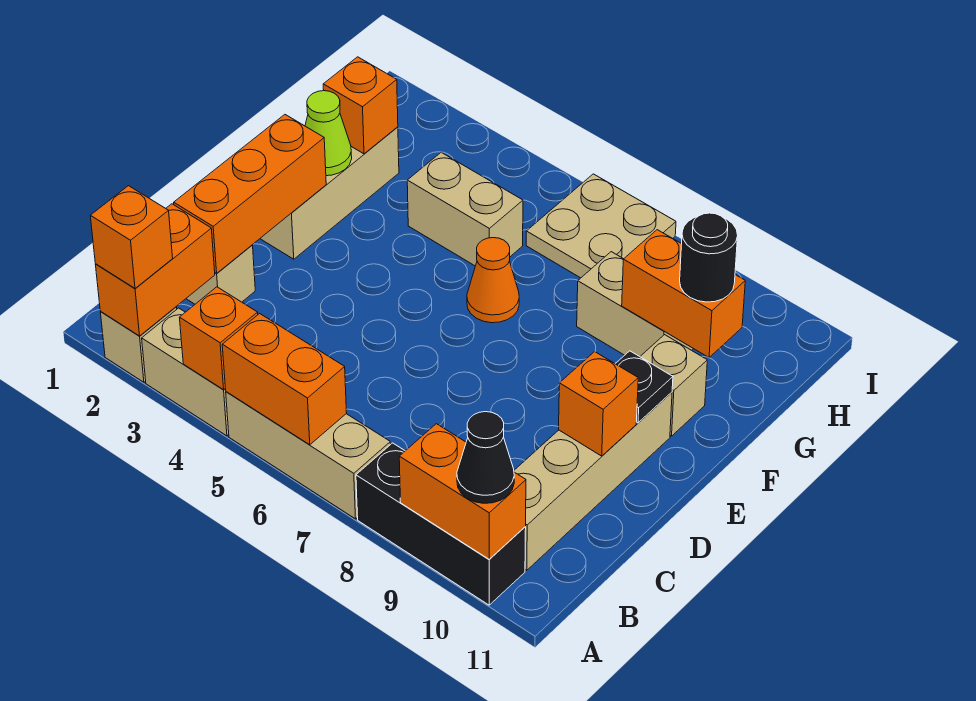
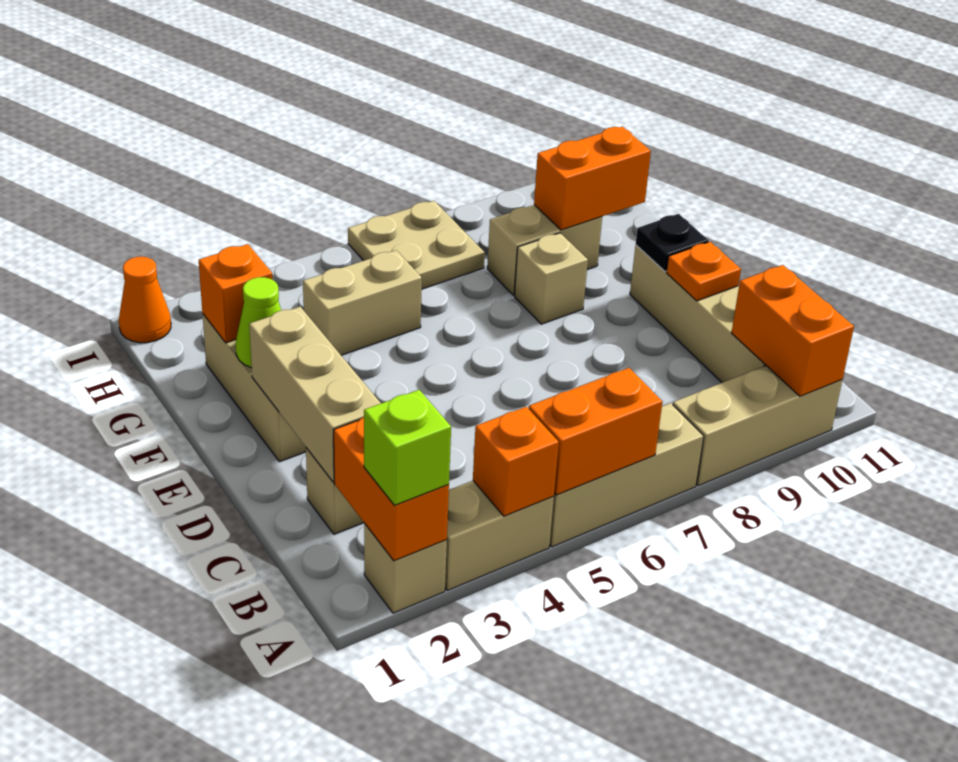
orange 1x1 brick [91,186,173,288] -> lime 1x1 brick [364,390,451,505]
black 1x3 brick [356,443,526,605] -> tan 1x3 brick [673,366,842,486]
orange 1x2 brick [399,424,526,559] -> orange 1x2 brick turned to [732,265,854,396]
black 1x1 cone [457,412,514,503] -> none
orange 1x3 brick [174,115,326,274] -> tan 1x3 brick [249,307,381,482]
orange 1x1 brick [559,352,638,456] -> orange 1x1 plate [666,242,741,301]
orange 1x1 cone [467,238,519,323] -> orange 1x1 cone moved to [119,257,171,343]
tan 1x1 brick [640,335,707,436] -> tan 1x1 brick moved to [515,233,588,324]
black 1x1 round brick [680,213,738,302] -> none

